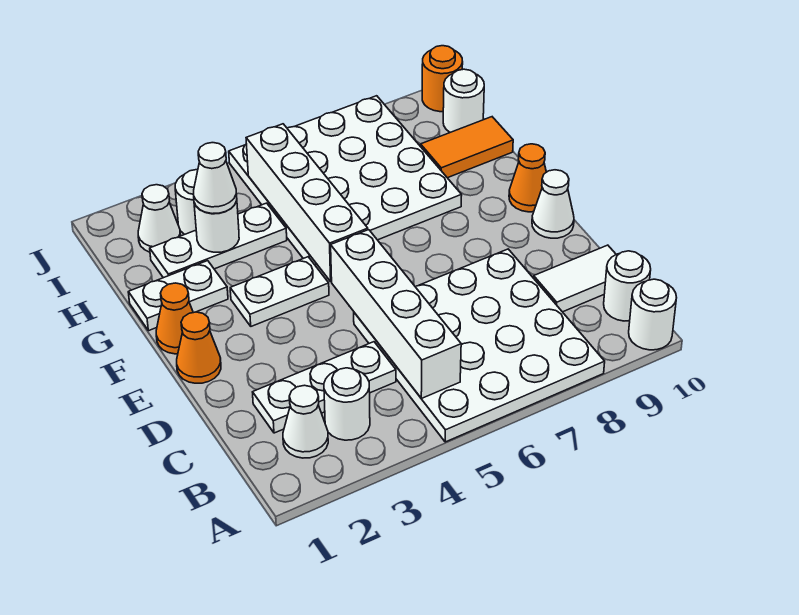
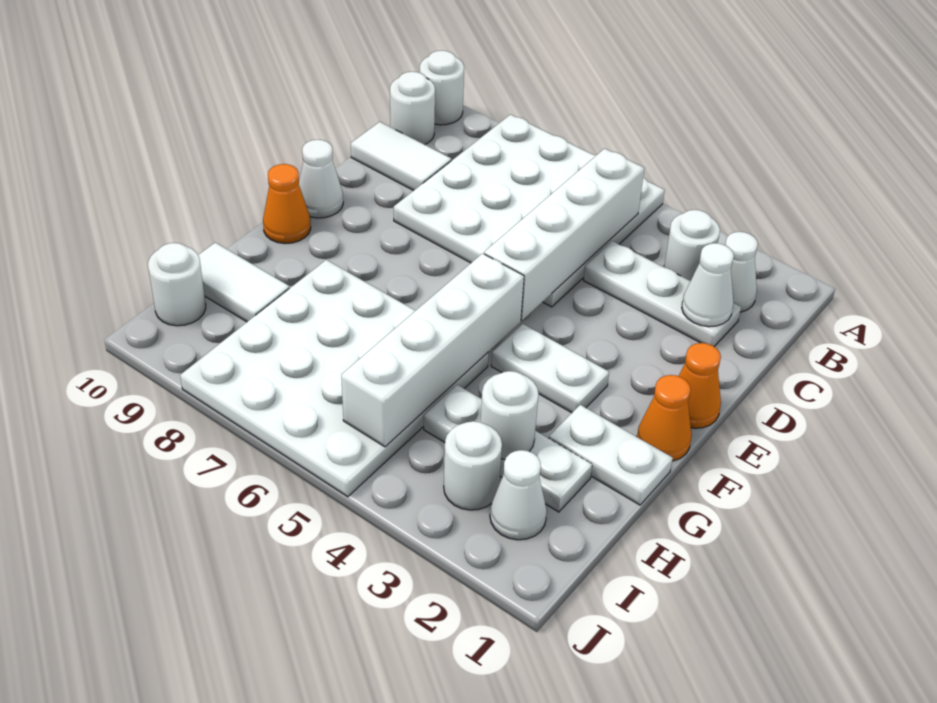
white 1x1 cone [194,143,237,214] -> white 1x1 cone moved to [682,243,734,327]
orange 1x2 tile [421,117,513,178] -> white 1x2 tile [198,243,290,322]
orange 1x1 round brick [422,46,463,112] -> none

